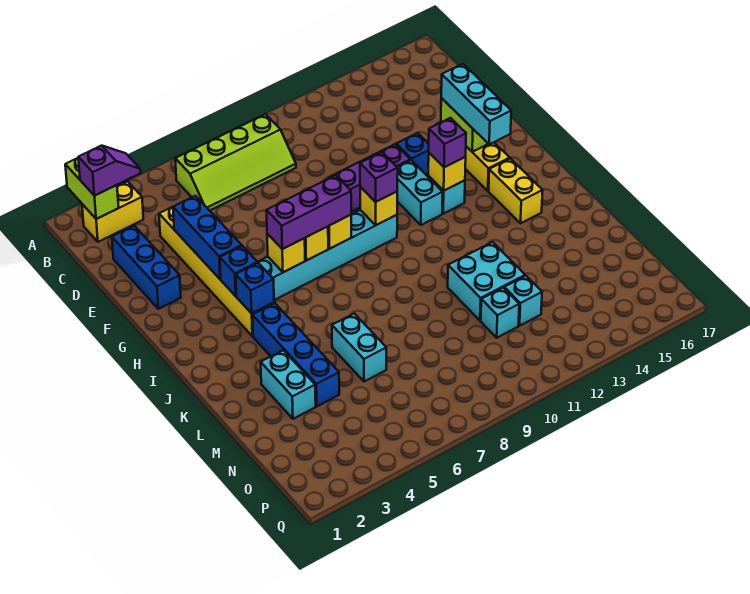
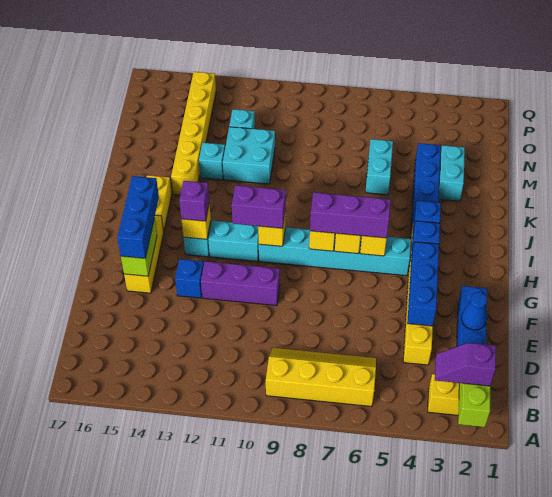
lime 2x4 slope [175,114,296,211] -> yellow 2x4 slope [266,348,376,407]
none -> blue 1x1 cone [461,292,487,330]
cyan 1x3 brick [441,64,511,144] -> blue 1x3 brick [117,176,159,258]
cyan 1x2 brick [397,160,443,225] -> cyan 1x2 brick turned to [209,221,259,261]
purple 1x1 brick [360,152,398,202] -> purple 1x2 brick [232,185,286,228]
none -> yellow 1x6 brick [171,72,216,195]
cyan 1x1 brick [481,288,519,338] -> cyan 1x1 brick moved to [199,143,225,180]

